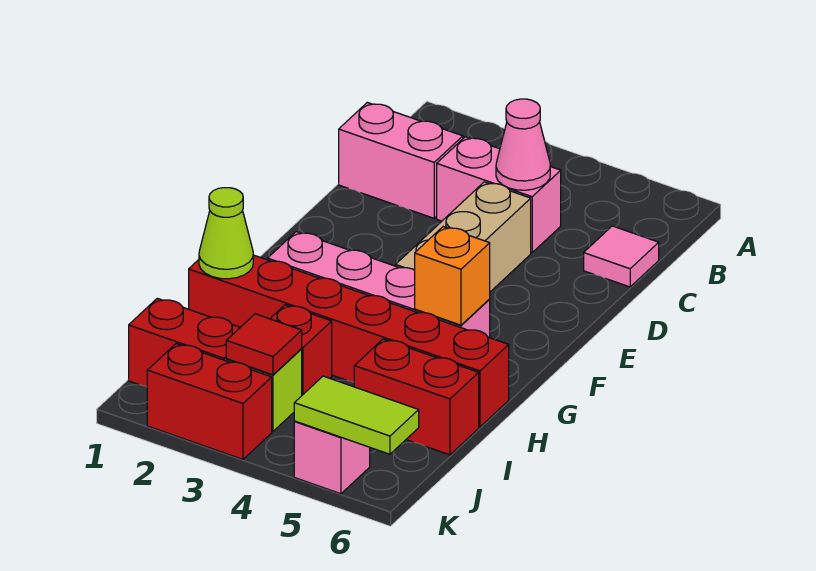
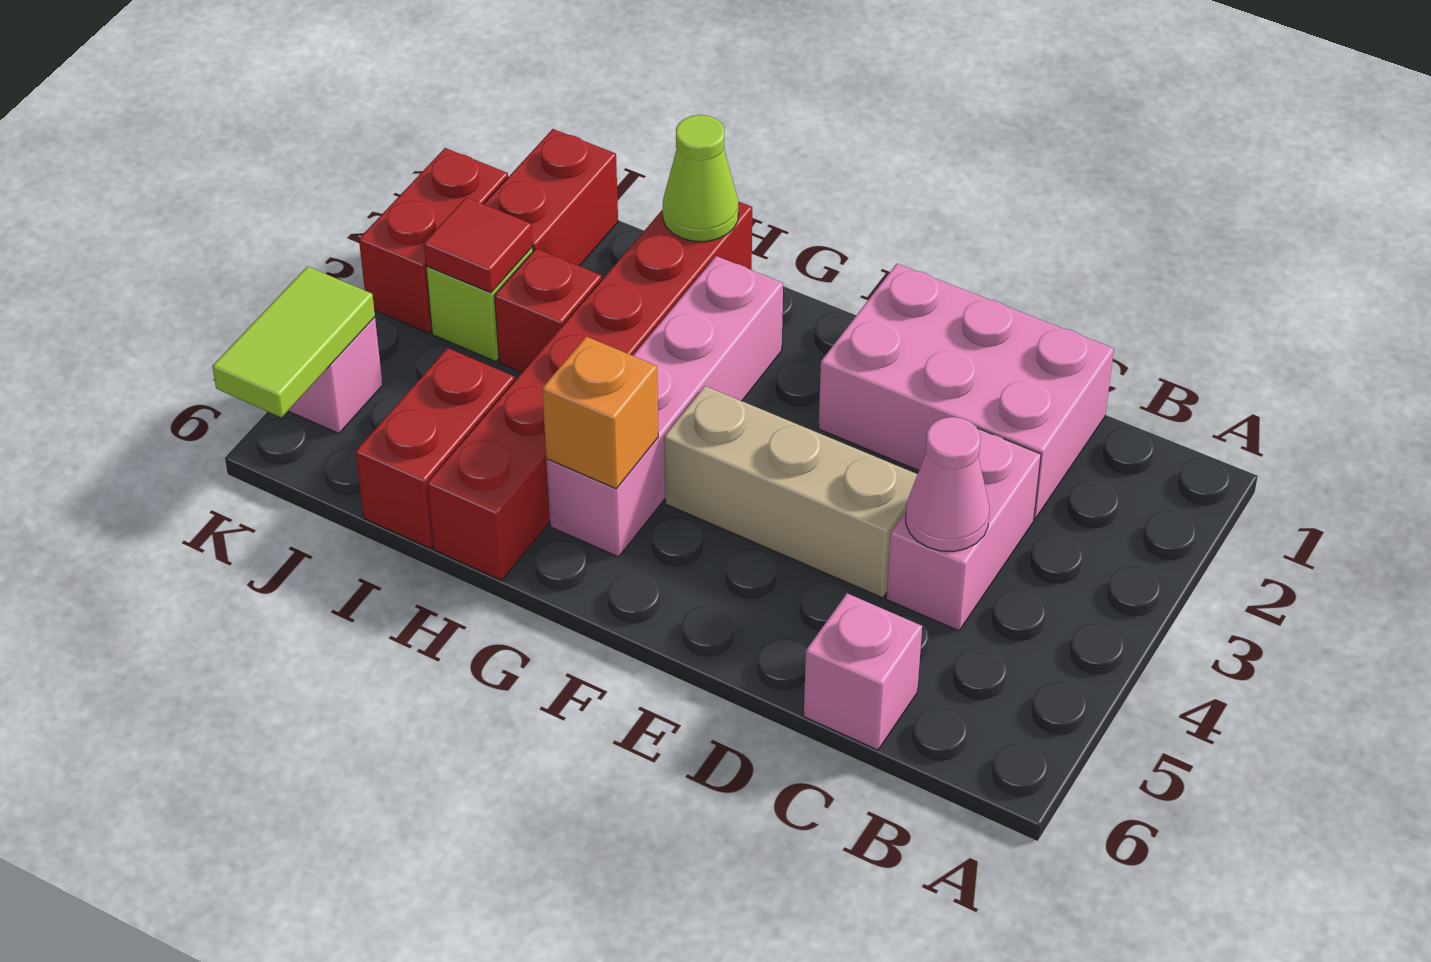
pink 1x2 brick [339,102,463,218] -> pink 2x3 brick [818,264,1114,519]
pink 1x1 tile [584,226,659,287] -> pink 1x1 brick [804,593,922,750]

